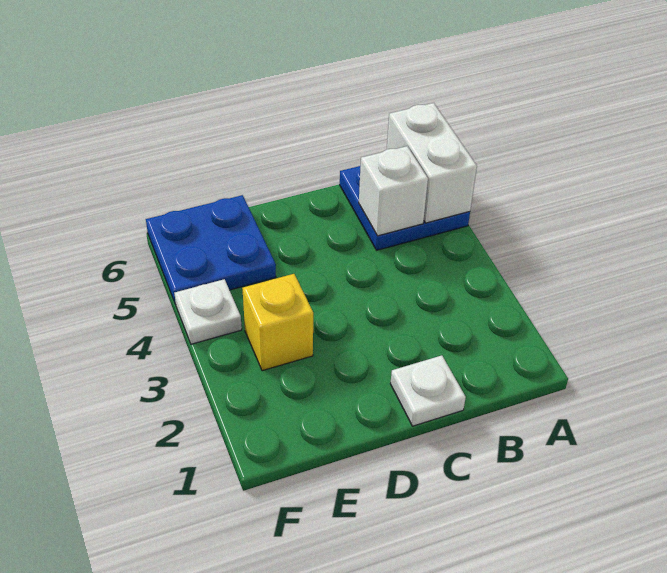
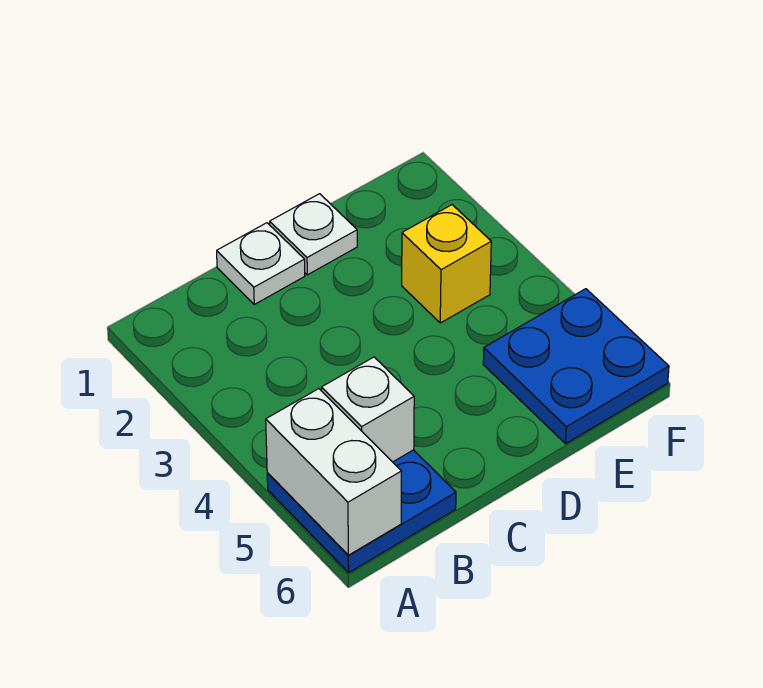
white 1x1 plate [175,279,242,344] -> white 1x1 plate moved to [270,194,357,275]

